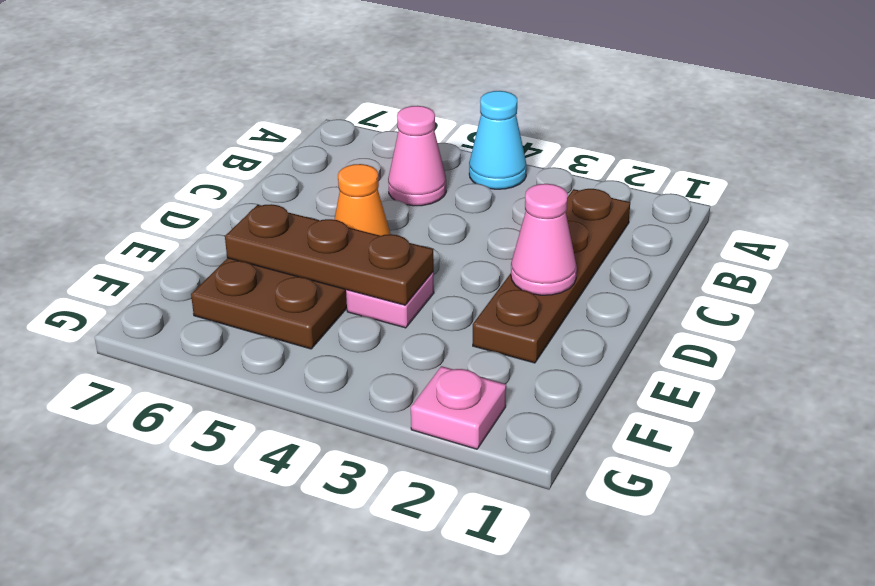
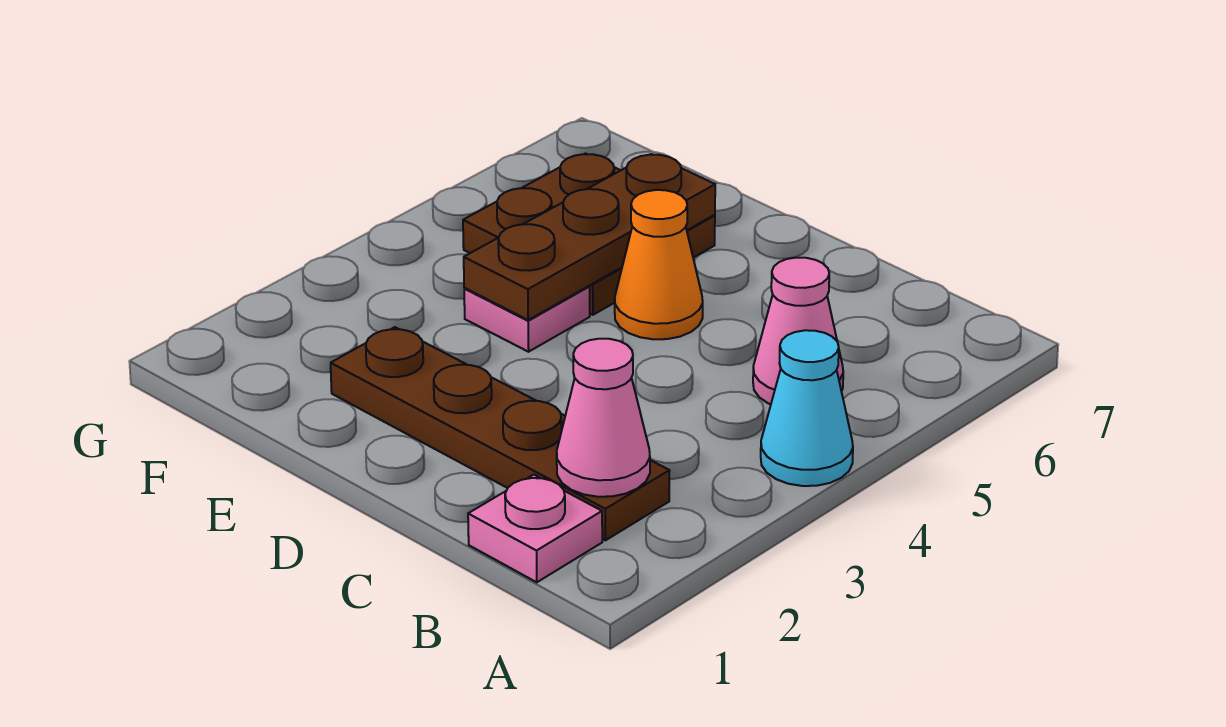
pink 1x1 cone [511,184,577,295] -> pink 1x1 cone moved to [557,339,650,497]
pink 1x1 plate [411,366,506,449] -> pink 1x1 plate moved to [468,475,602,582]

